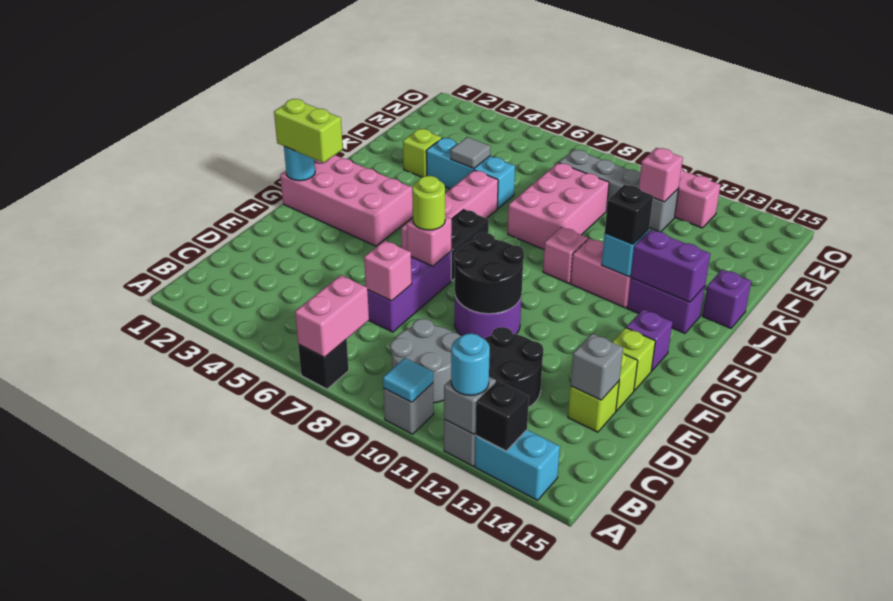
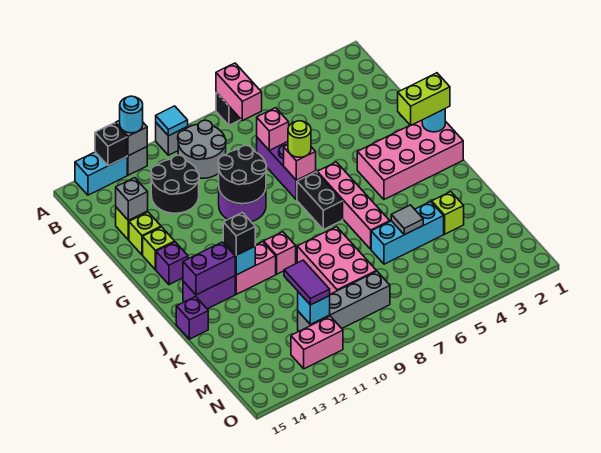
none -> purple 1x2 tile [284,260,330,305]
pink 1x1 brick [639,148,683,202] -> cyan 1x1 brick [298,292,330,325]

